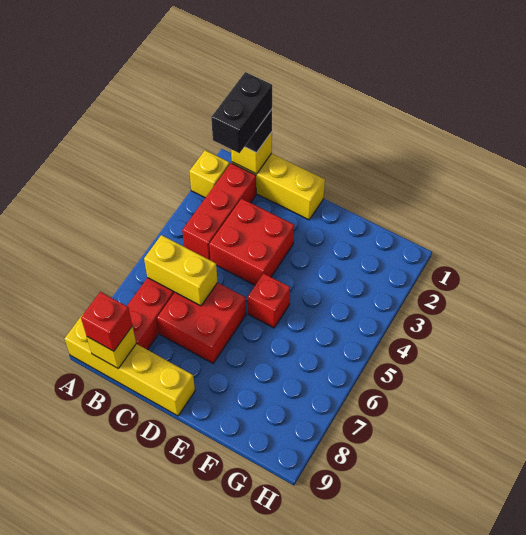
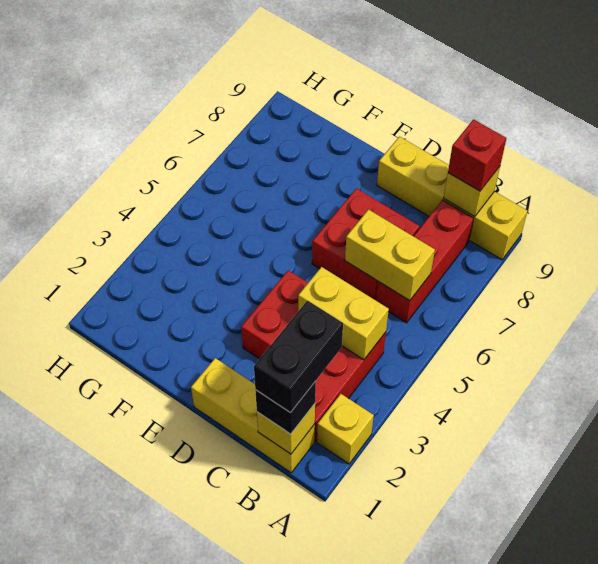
none -> yellow 1x2 brick [298,267,389,360]
red 1x1 brick [248,273,290,328] -> none

